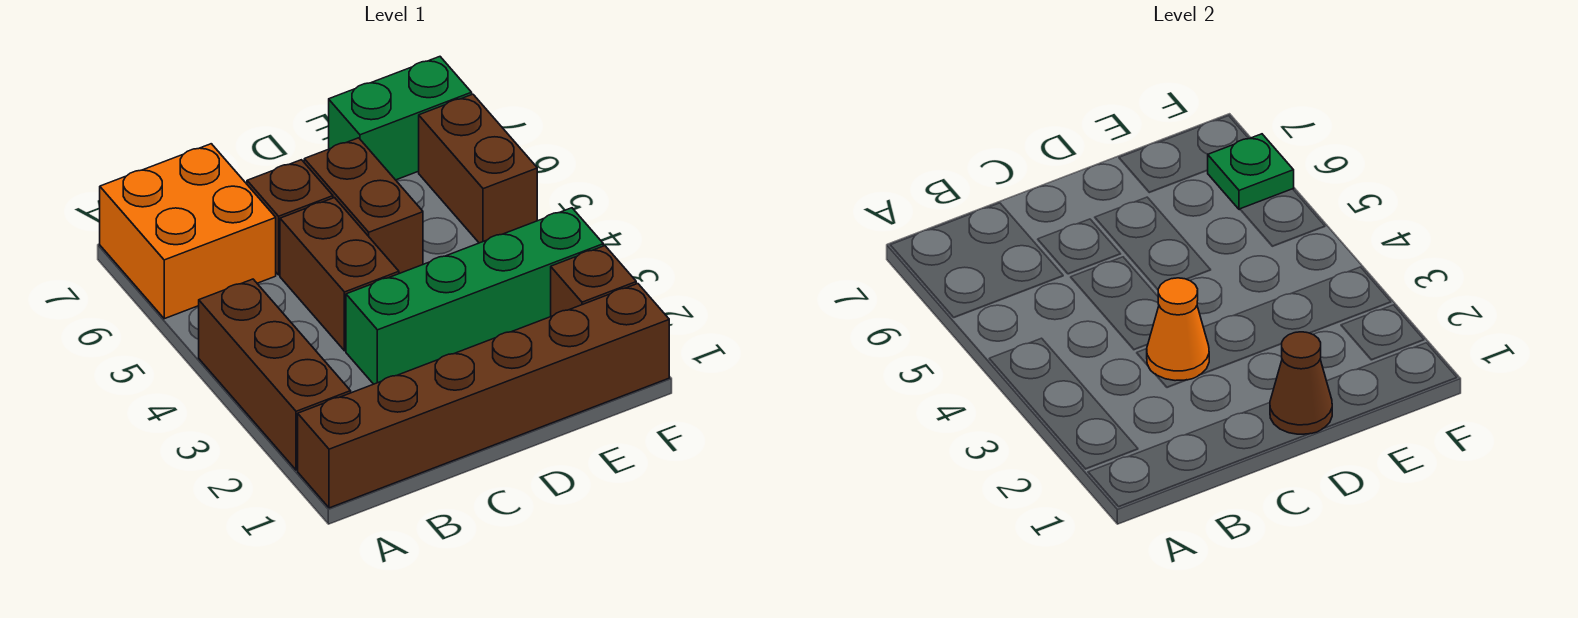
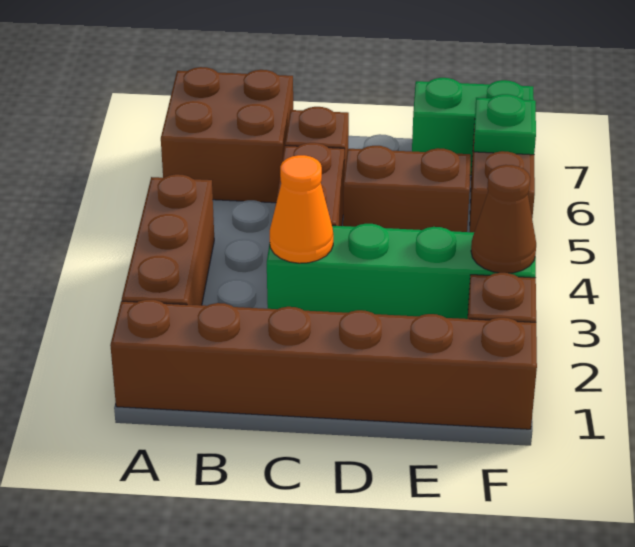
orange 2x2 brick [100,144,276,319] -> brown 2x2 brick [161,67,293,203]
brown 1x1 cone [1270,332,1332,434] -> brown 1x1 cone moved to [471,165,536,273]
brown 1x2 brick [304,138,423,274] -> brown 1x2 brick turned to [343,146,471,232]

